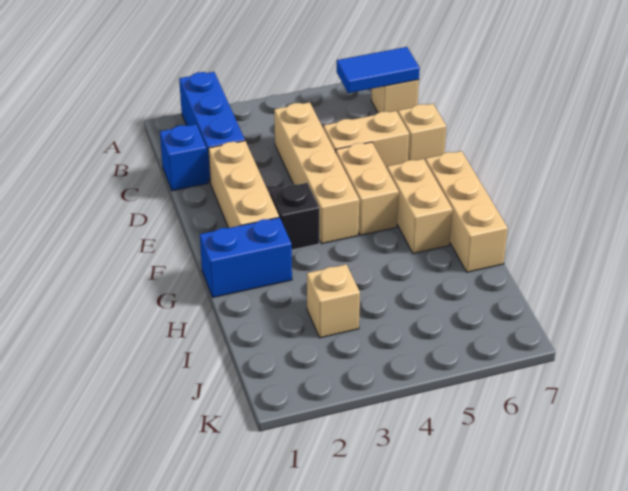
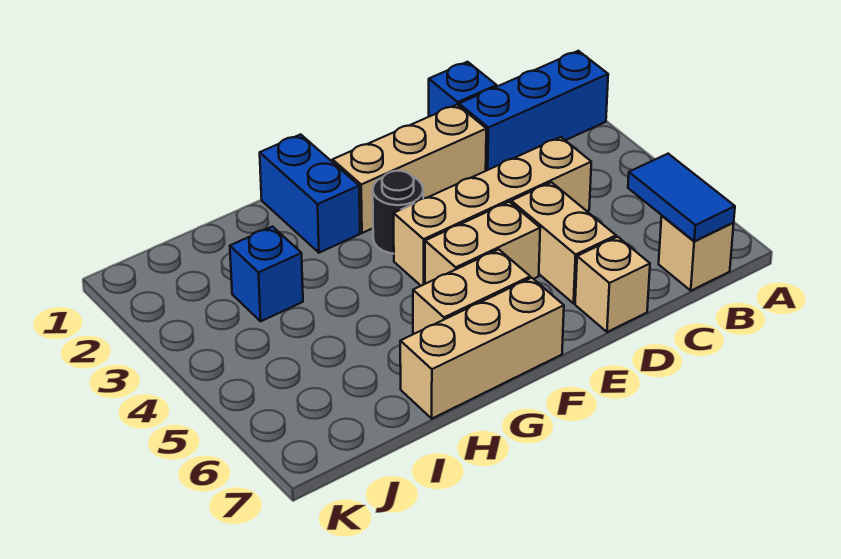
black 1x1 brick [270,183,319,250] -> black 1x1 round brick [373,171,423,254]
tan 1x1 brick [307,264,360,338] -> blue 1x1 brick [230,227,303,321]

